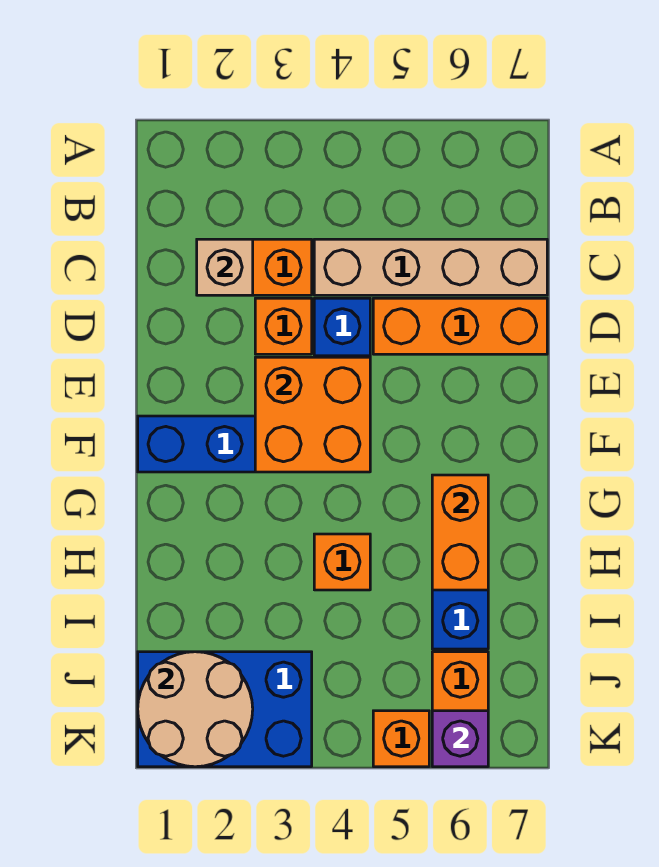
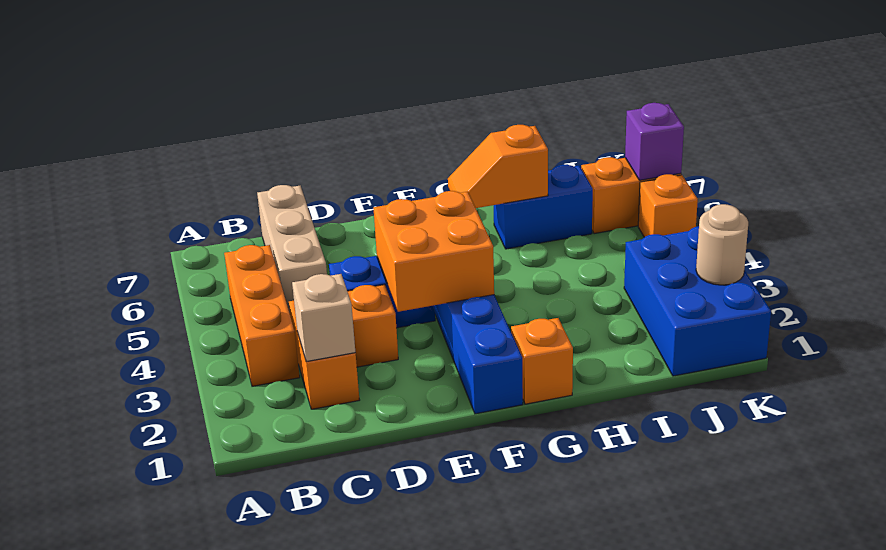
tan 1x4 brick [314,239,547,295] -> tan 1x3 brick [257,185,327,313]
orange 1x3 brick [373,298,547,354] -> orange 1x3 brick moved to [224,245,300,386]
orange 1x2 brick [432,475,488,590] -> orange 1x2 slope [448,125,548,208]
orange 1x1 brick [314,534,370,590] -> orange 1x1 brick moved to [511,318,573,404]
tan 2x2 round brick [138,652,253,767] -> tan 1x1 round brick [696,204,748,285]

